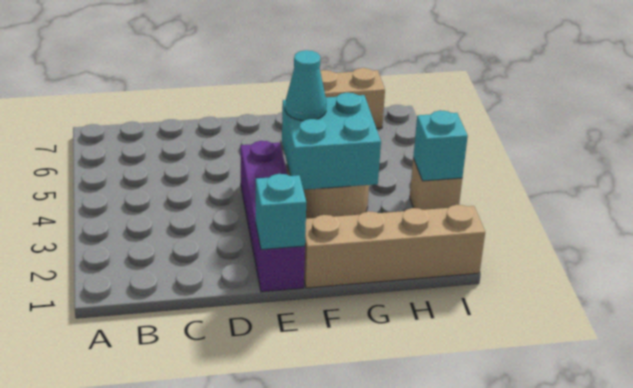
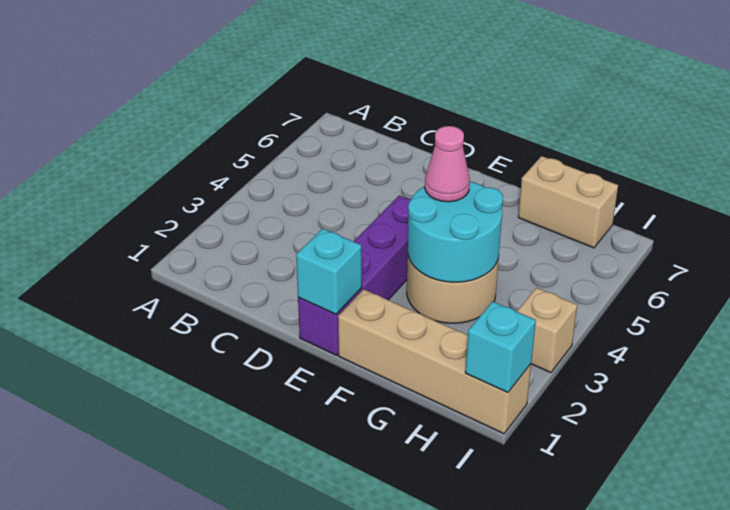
cyan 2x2 brick [282,93,381,190] -> cyan 2x2 round brick [408,182,503,282]
cyan 1x1 cone [285,50,326,121] -> pink 1x1 cone [425,126,470,202]
cyan 1x1 brick [413,111,468,181] -> cyan 1x1 brick moved to [465,301,536,392]

